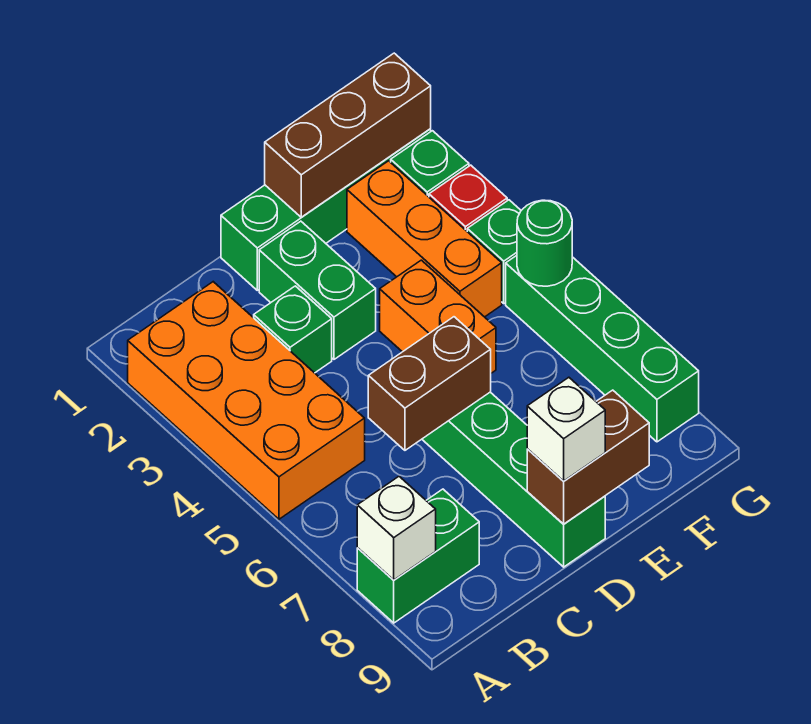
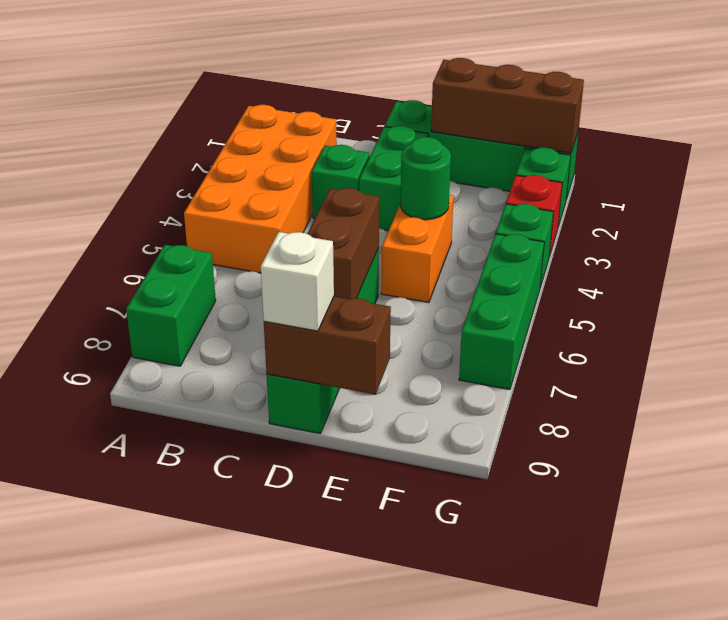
green 1x2 brick [357,489,479,623] -> green 1x2 brick turned to [126,245,216,366]
white 1x1 brick [357,477,436,580] -> none
brown 1x2 brick [368,317,491,450] -> brown 1x2 brick turned to [307,188,379,299]
orange 1x3 brick [347,161,502,317] -> none
green 1x4 brick [506,255,699,442] -> green 1x3 brick [459,234,544,390]
green 1x1 round brick [517,200,572,286] -> green 1x1 round brick moved to [400,137,451,220]

